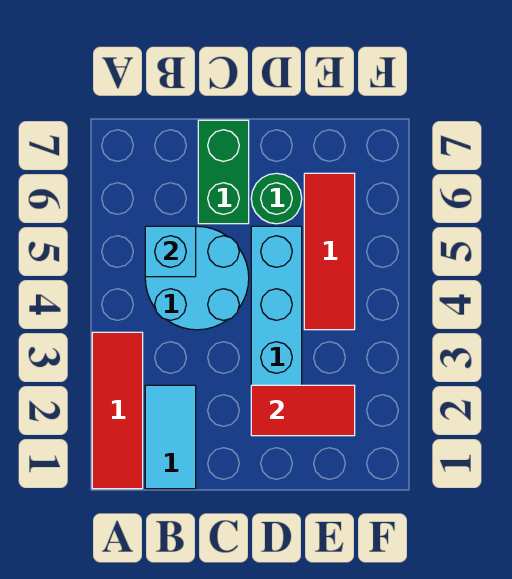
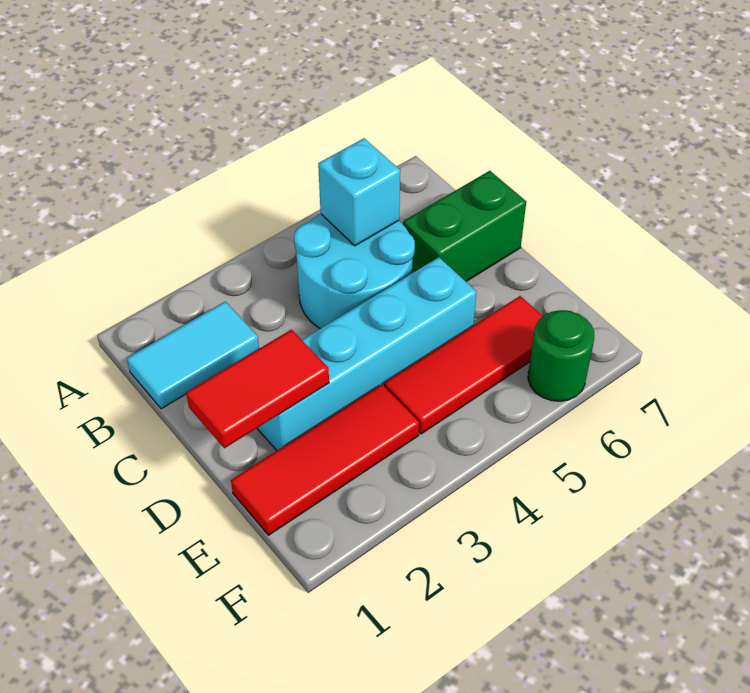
red 1x3 tile [92,332,143,489] -> red 1x3 tile moved to [231,384,419,535]
red 1x2 tile [251,385,355,436] -> red 1x2 tile turned to [186,330,329,448]
green 1x1 round brick [251,173,302,224] -> green 1x1 round brick moved to [528,310,594,401]

